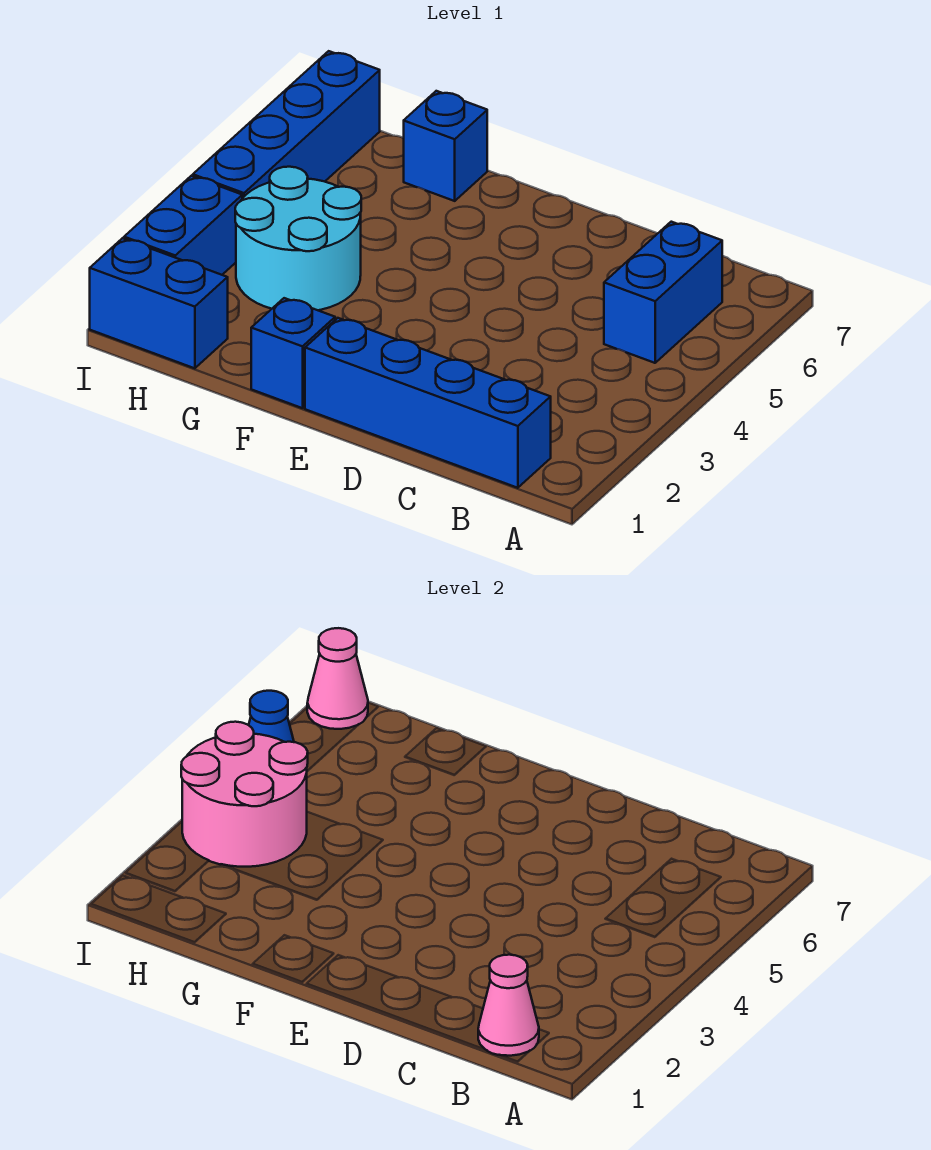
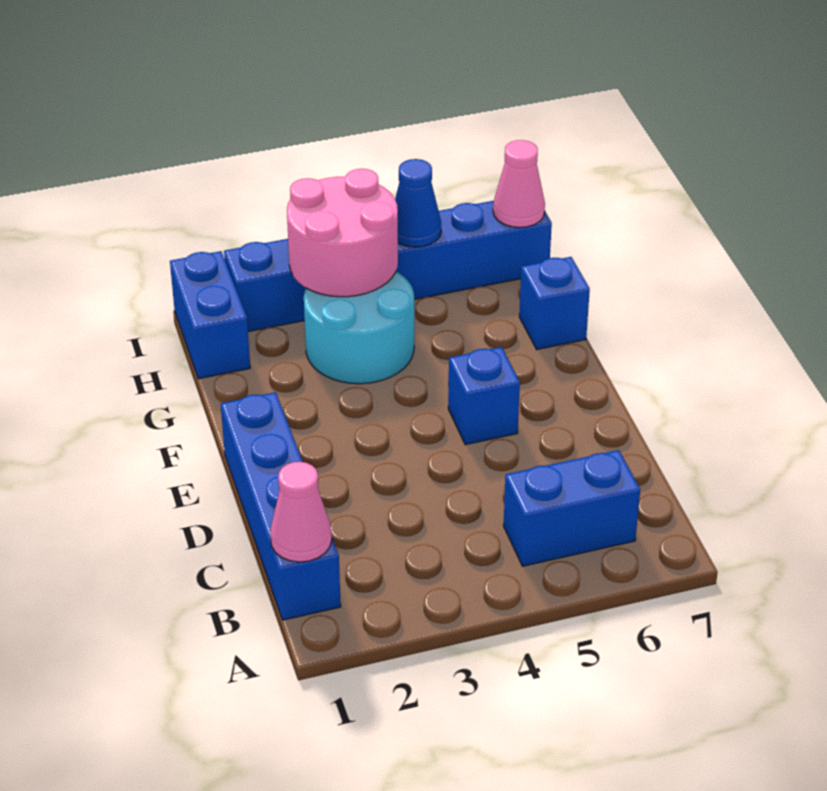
blue 1x1 brick [251,298,335,408] -> blue 1x1 brick moved to [448,347,520,445]

